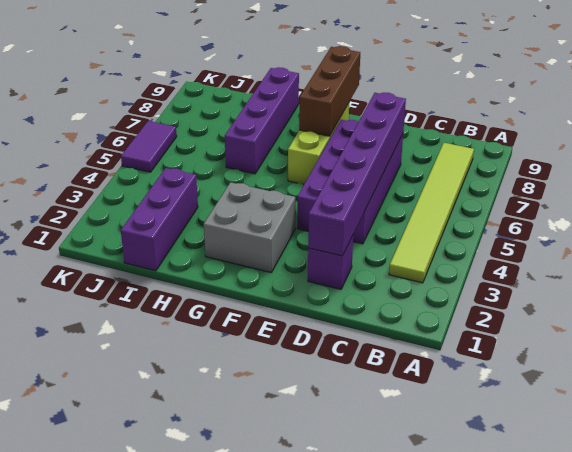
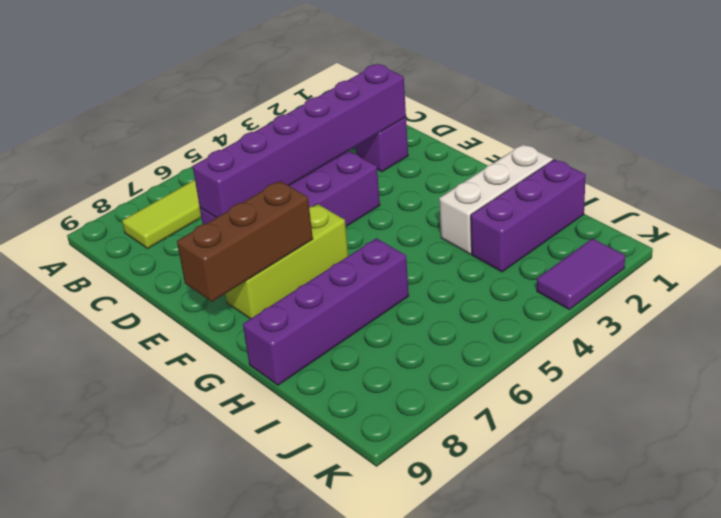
grey 2x2 brick [204,182,295,272] -> none
none -> white 1x3 brick [439,144,553,254]
purple 1x2 tile [121,121,177,172] -> purple 1x2 tile moved to [537,238,625,310]

